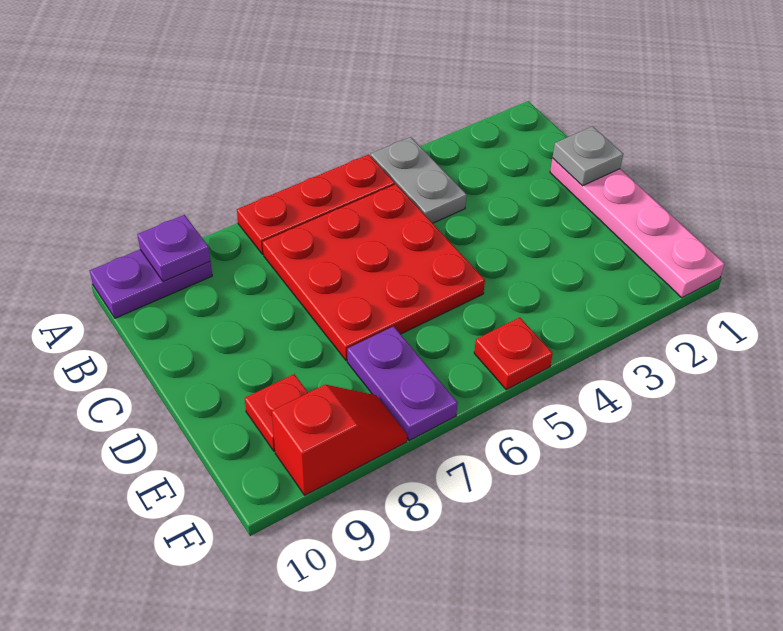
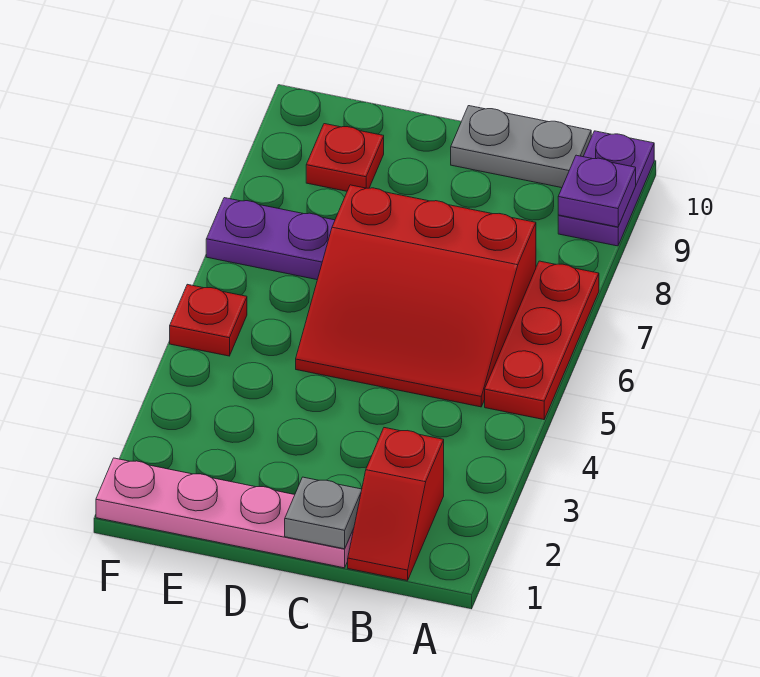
grey 1x2 plate [371,137,467,223] -> grey 1x2 plate moved to [451,106,591,188]
red 3x3 plate [262,184,485,360] -> red 3x3 slope [296,185,536,407]
red 1x2 slope [272,385,407,495] -> red 1x2 slope moved to [348,428,444,581]

